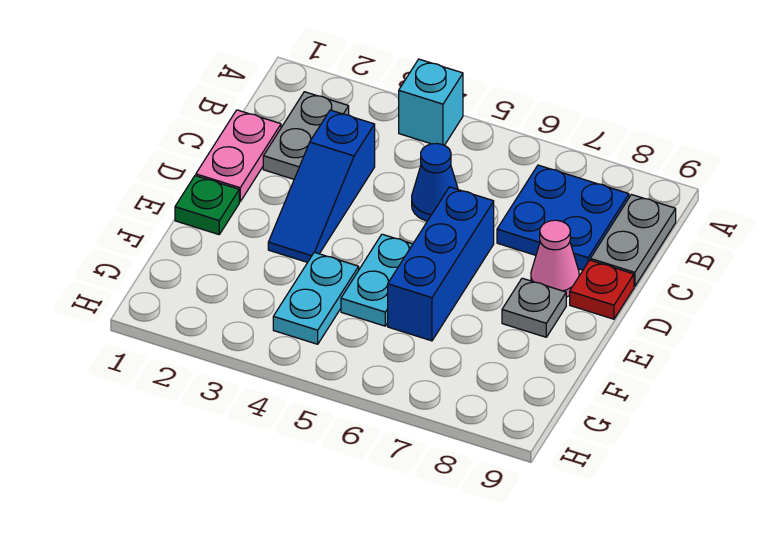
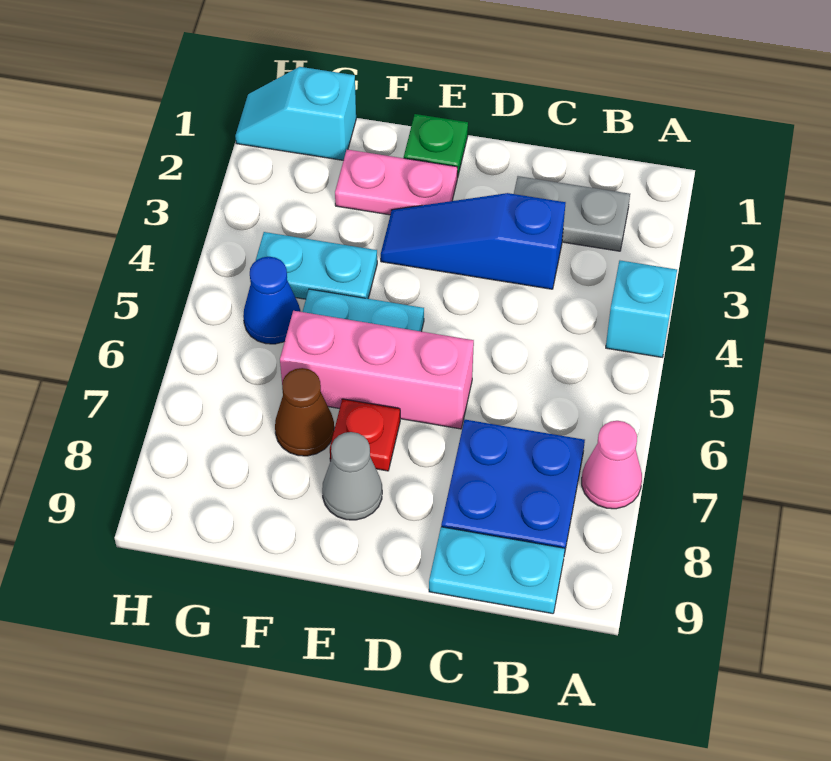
grey 1x2 plate [590,195,676,286] -> cyan 1x2 plate [429,527,565,614]
pink 1x2 plate [196,110,281,202] -> pink 1x2 plate moved to [335,150,457,215]
blue 1x1 cone [412,144,458,221] -> blue 1x1 cone moved to [243,257,301,344]
blue 1x3 brick [388,187,494,341] -> pink 1x3 brick [280,311,474,429]
pink 1x1 cone [531,220,579,297] -> pink 1x1 cone moved to [582,421,642,509]
red 1x1 plate [570,260,634,319] -> red 1x1 plate moved to [330,399,400,471]
grey 1x1 plate [502,278,566,337] -> grey 1x1 cone [322,432,382,520]
none -> brown 1x1 cone [275,368,334,456]
none -> cyan 1x2 slope [235,67,356,160]

